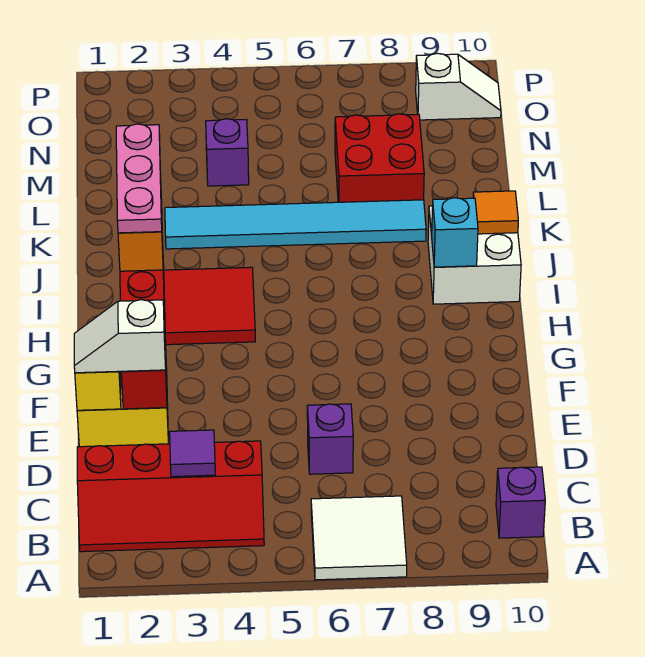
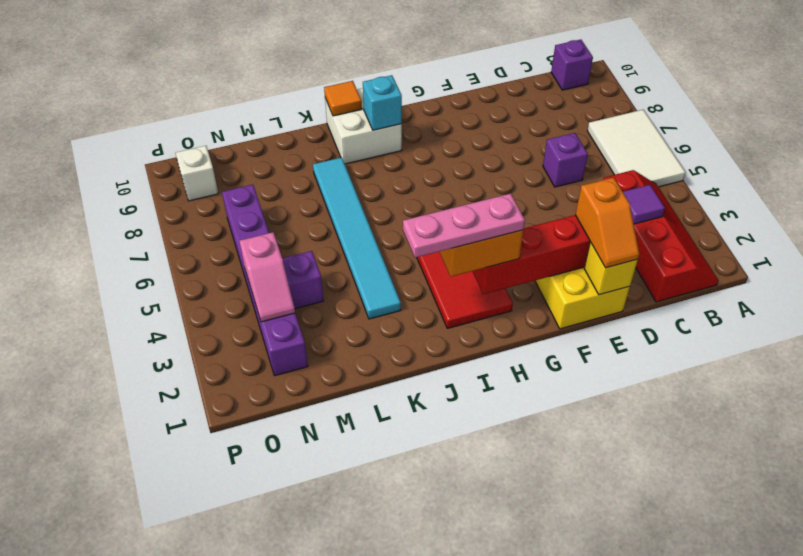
white 2x2 tile [311,496,407,580] -> white 2x3 tile [587,109,686,187]
white 1x2 slope [74,300,166,373] -> orange 1x2 slope [575,177,639,268]
red 2x2 brick [335,114,424,202] -> none
none -> purple 1x6 brick [222,185,308,376]
none -> pink 1x2 slope [240,232,295,322]

